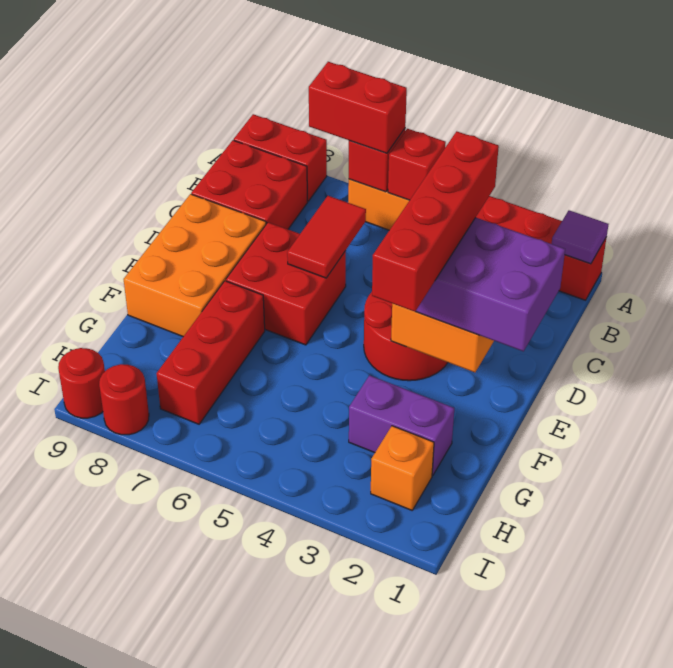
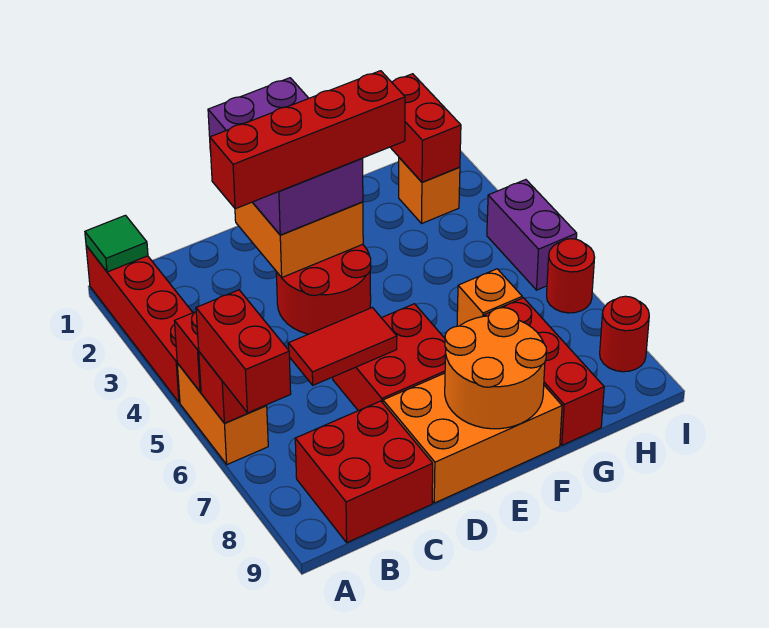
purple 1x1 tile [552,210,608,264] -> green 1x1 tile [85,215,148,272]
red 1x2 brick [234,114,327,201] -> red 1x2 brick moved to [390,74,461,182]
none -> orange 2x2 round brick [445,308,546,429]
red 1x3 brick [157,281,265,424] -> red 1x3 brick turned to [484,298,604,445]
purple 1x2 brick [349,375,454,476] -> purple 1x2 brick moved to [487,180,577,290]
none -> orange 1x1 brick [457,269,522,326]
red 1x1 round brick [58,348,105,418] -> red 1x1 round brick moved to [547,239,595,313]

